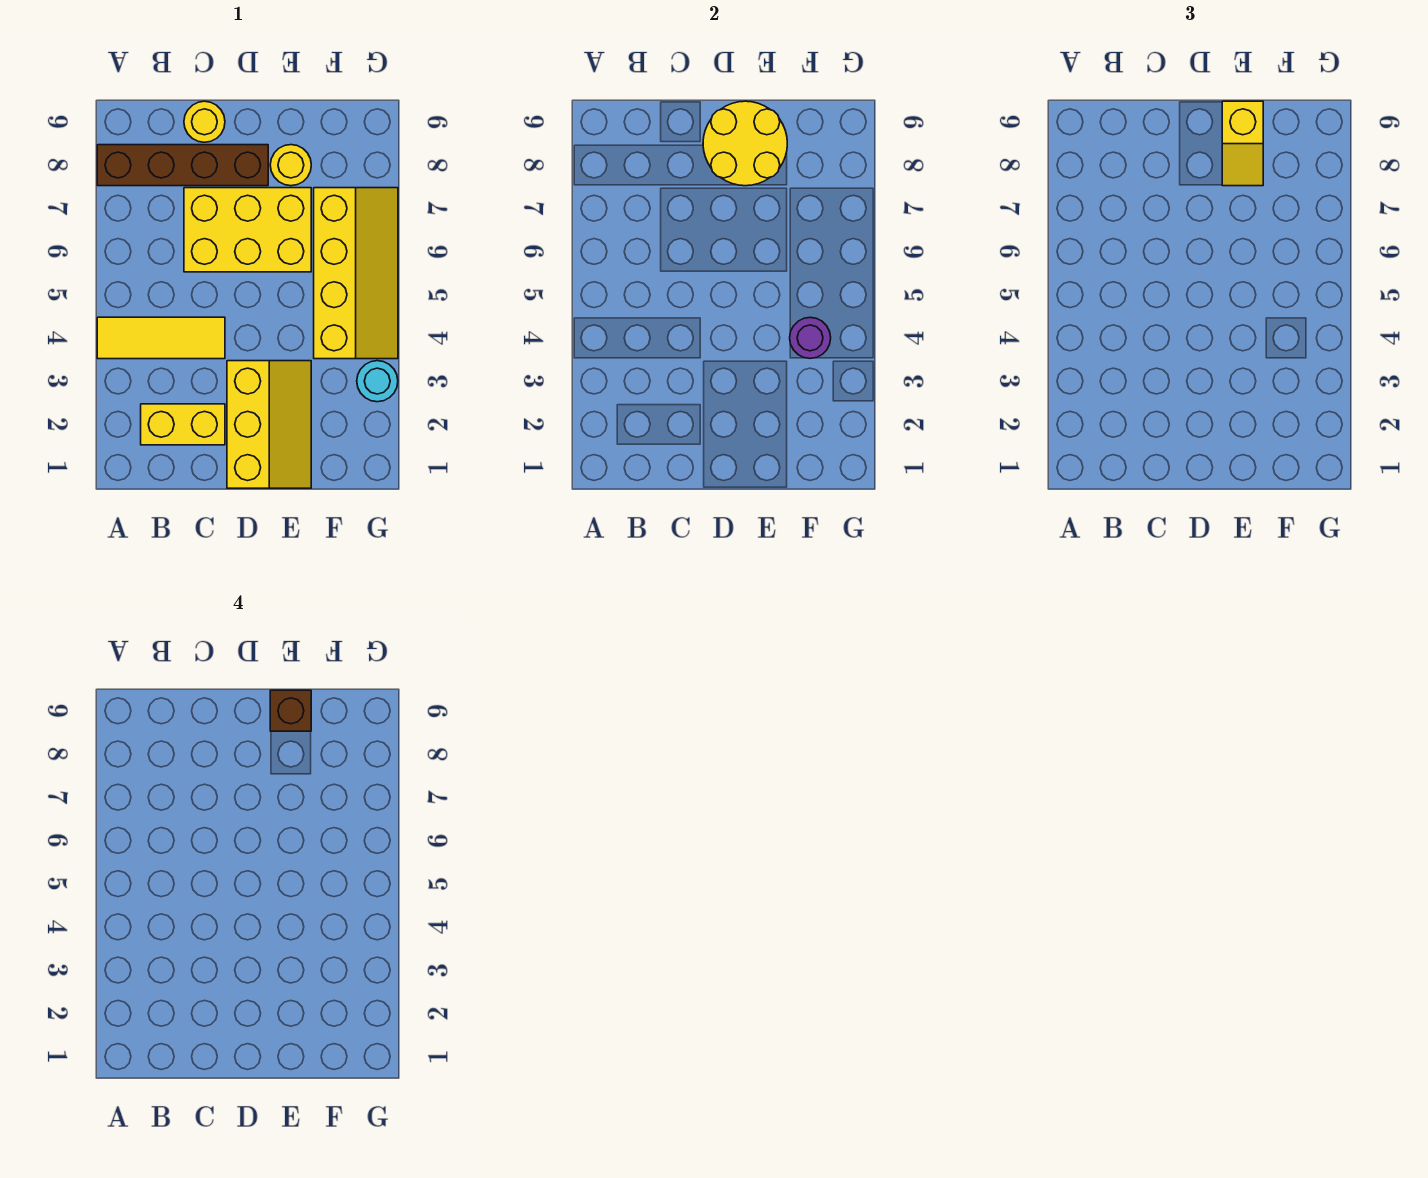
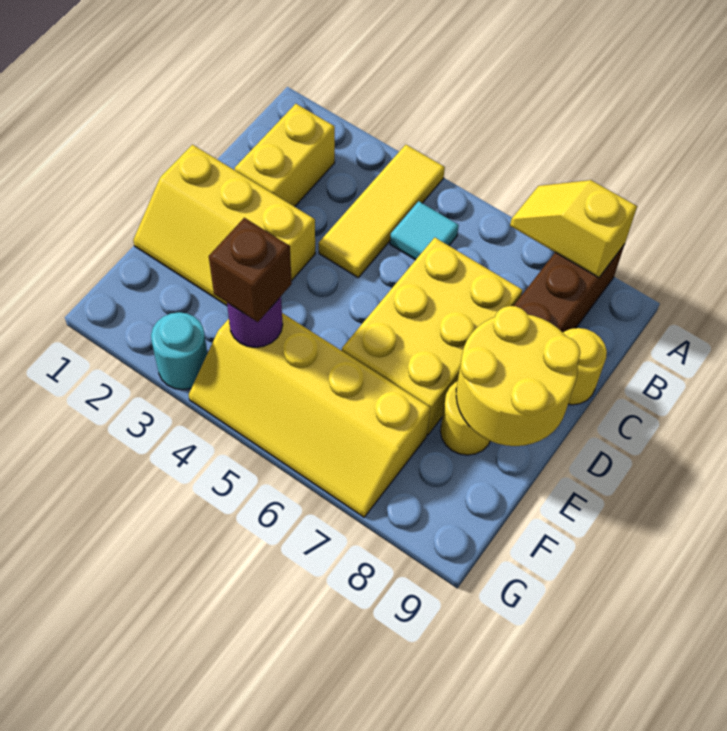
none -> cyan 1x1 tile [390,201,459,260]
yellow 1x2 slope [1222,101,1263,186] -> yellow 1x2 slope moved to [510,180,637,278]
brown 1x1 brick [270,690,311,731] -> brown 1x1 brick moved to [209,218,292,322]

